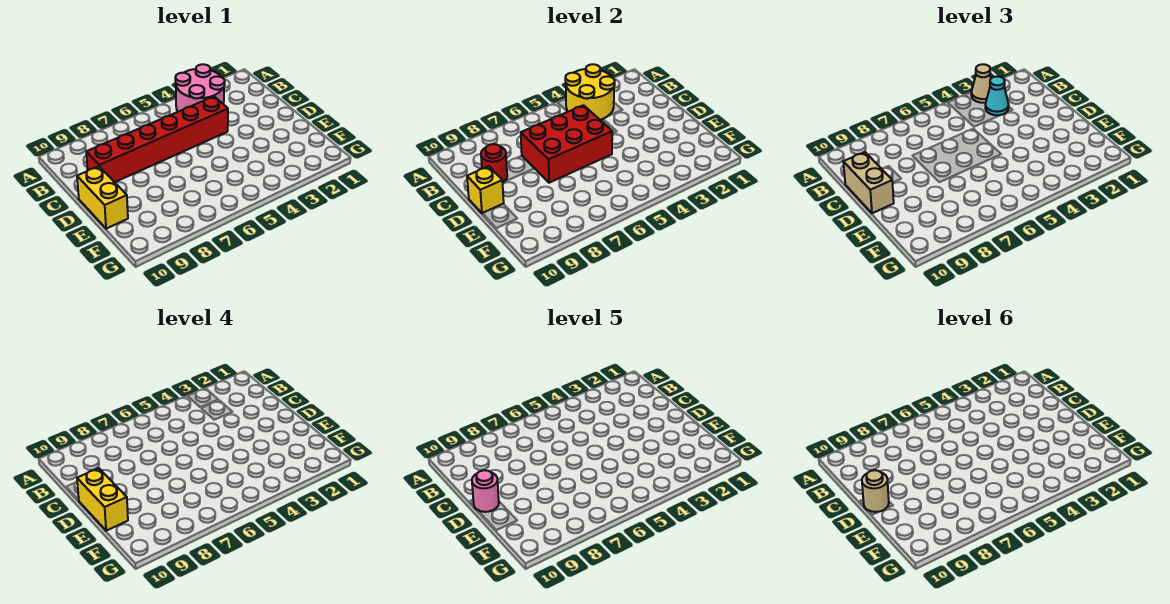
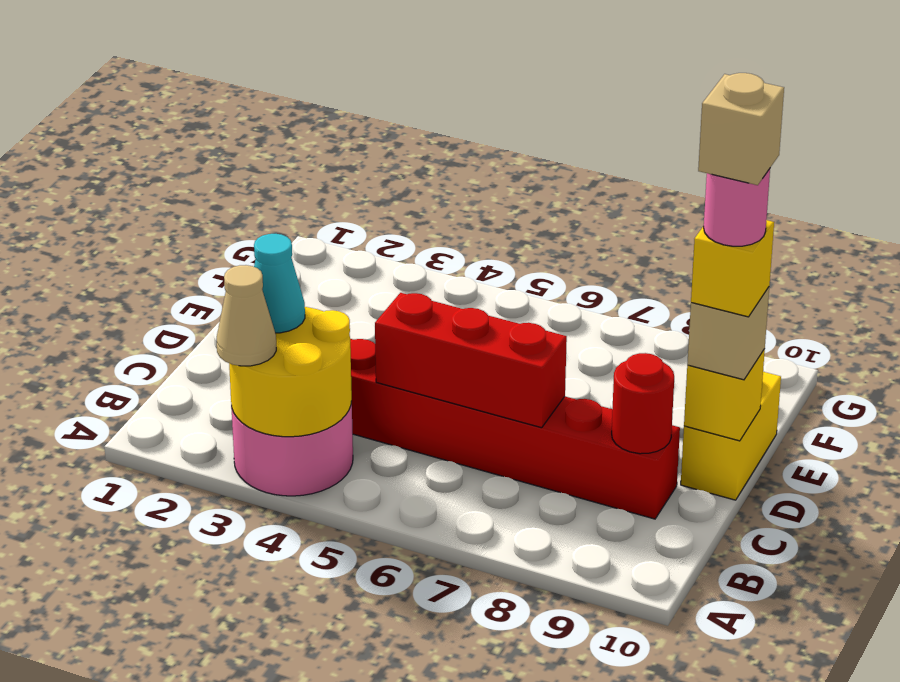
red 2x3 brick [521,105,612,183] -> red 1x3 brick [375,293,567,428]
tan 1x2 brick [843,152,894,213] -> tan 1x1 brick [687,287,769,380]
yellow 1x2 brick [77,468,128,531] -> yellow 1x1 brick [691,220,774,317]
tan 1x1 round brick [862,470,889,512] -> tan 1x1 brick [698,73,784,185]

